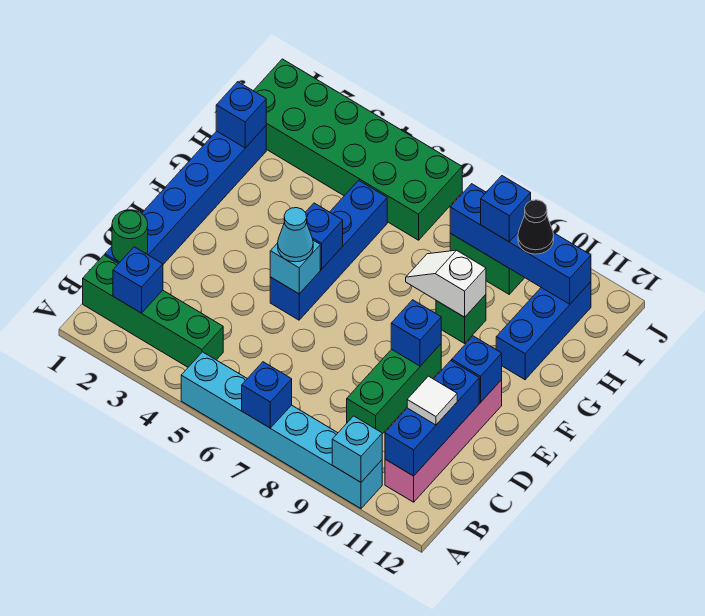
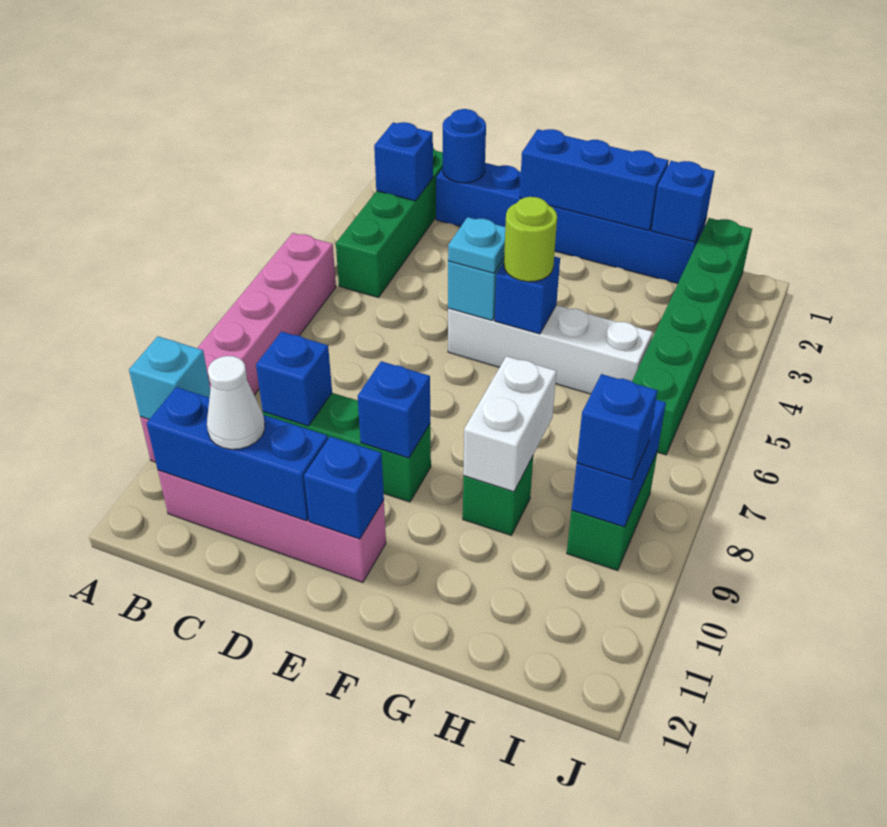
cyan 1x6 brick [181,352,382,508] -> pink 1x6 brick [140,233,336,462]
blue 1x1 brick [242,362,292,428] -> blue 1x1 brick moved to [256,331,332,426]
green 1x1 round brick [112,210,148,262] -> blue 1x1 round brick [443,109,486,183]
white 1x1 tile [407,376,457,425] -> white 1x1 cone [207,356,265,449]
blue 1x4 brick [270,180,387,320] -> white 1x4 brick [448,305,653,394]
cyan 1x1 cone [278,208,313,262] -> cyan 1x1 plate [448,217,505,273]
none -> lime 1x1 round brick [504,197,557,282]
white 1x2 slope [406,250,486,317] -> white 1x2 brick [463,356,556,492]
blue 1x3 brick [496,282,591,380] -> blue 1x3 brick moved to [520,129,669,230]
green 2x6 brick [254,59,462,240] -> green 1x6 brick [632,218,752,455]
blue 1x4 brick [450,184,591,304] -> blue 1x2 brick [571,400,666,527]
black 1x1 cone [518,200,554,254] -> none

